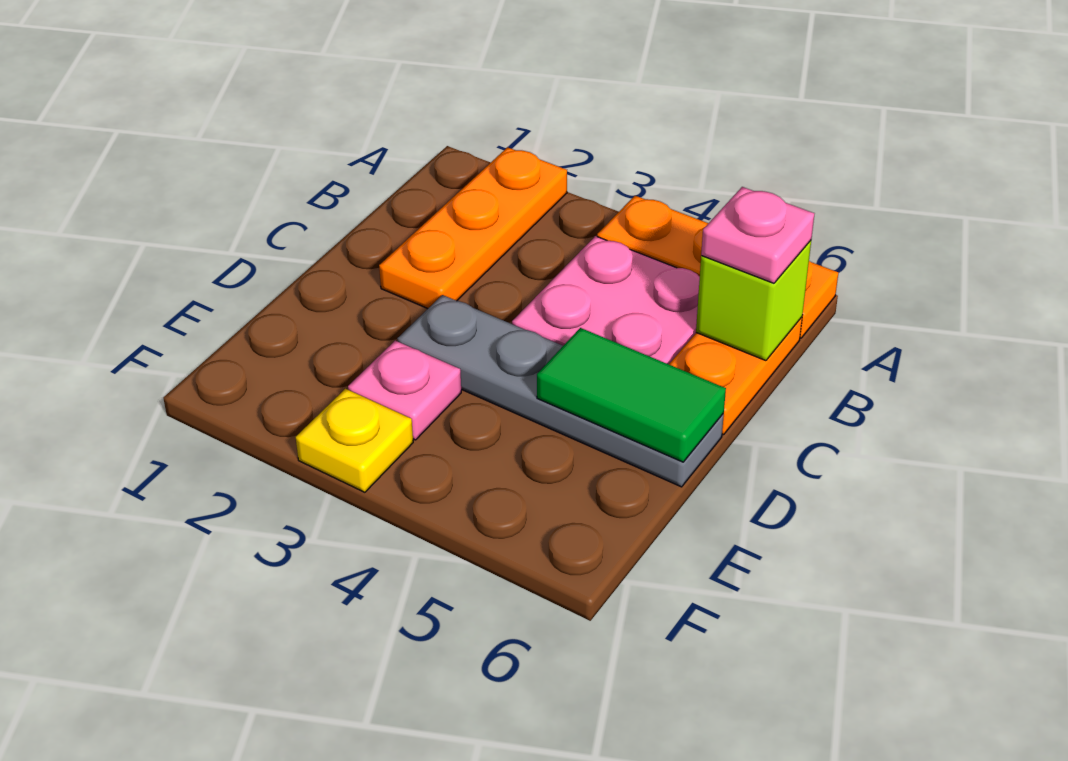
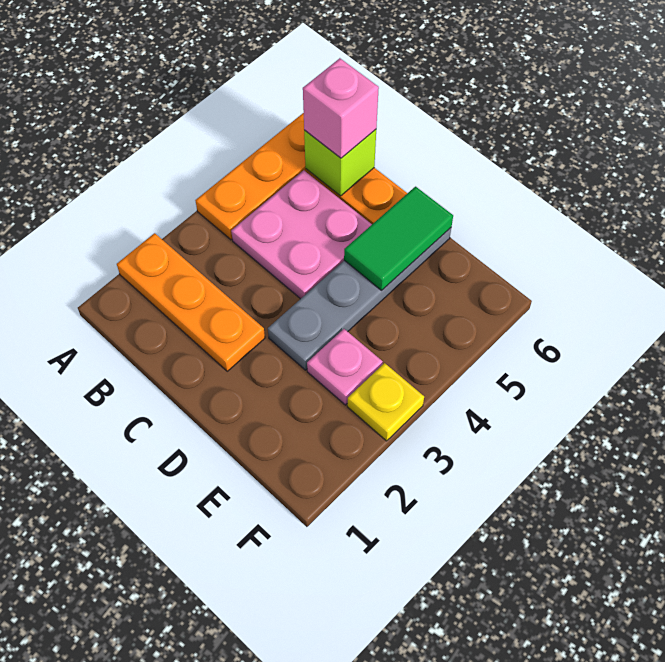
pink 1x1 plate [701,187,814,283] -> pink 1x1 brick [303,58,379,158]

